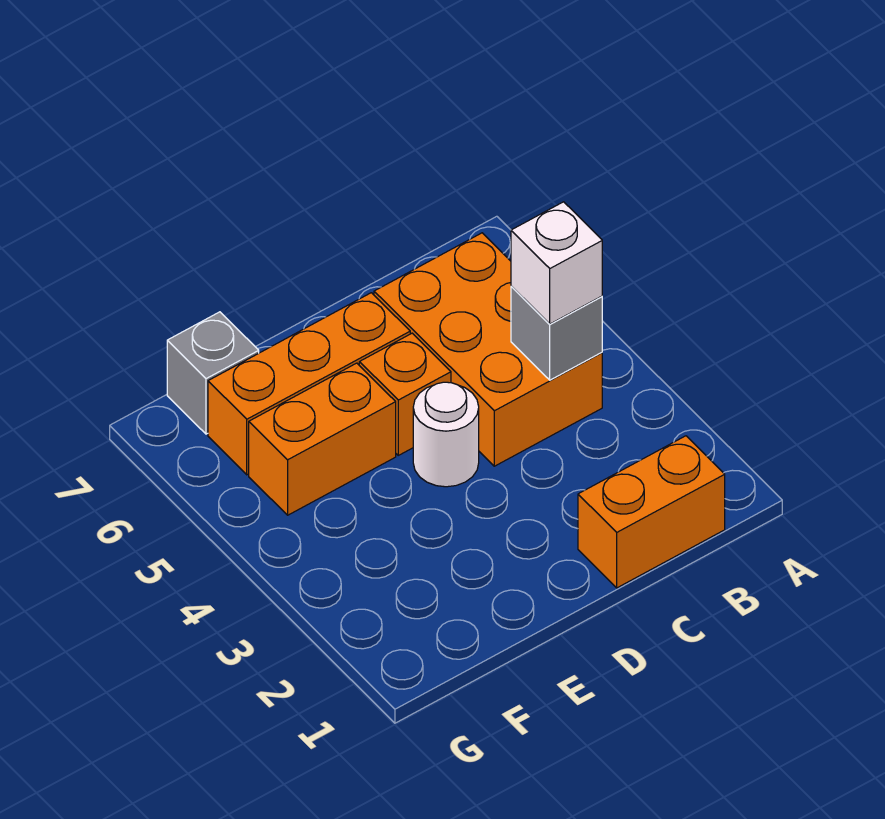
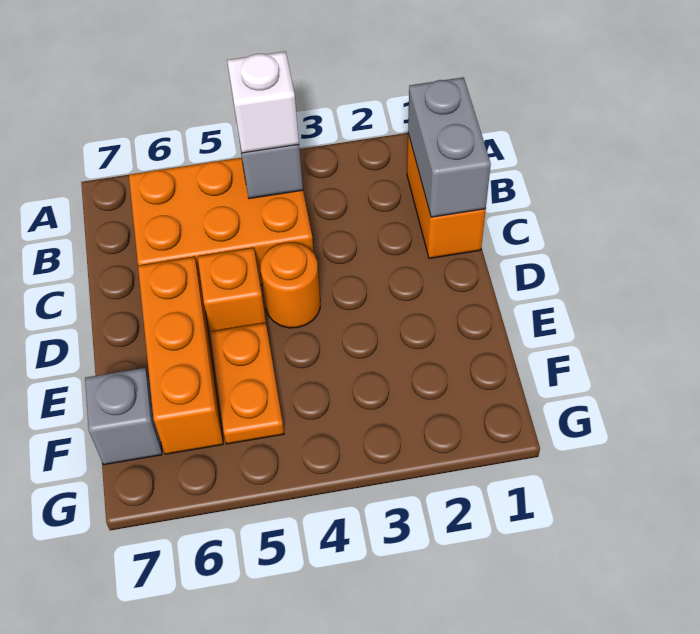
none -> grey 1x2 brick [408,77,491,217]
white 1x1 round brick [413,382,479,487] -> orange 1x1 round brick [261,243,320,328]
orange 1x2 brick [249,363,396,515] -> orange 1x2 plate [210,323,284,444]

